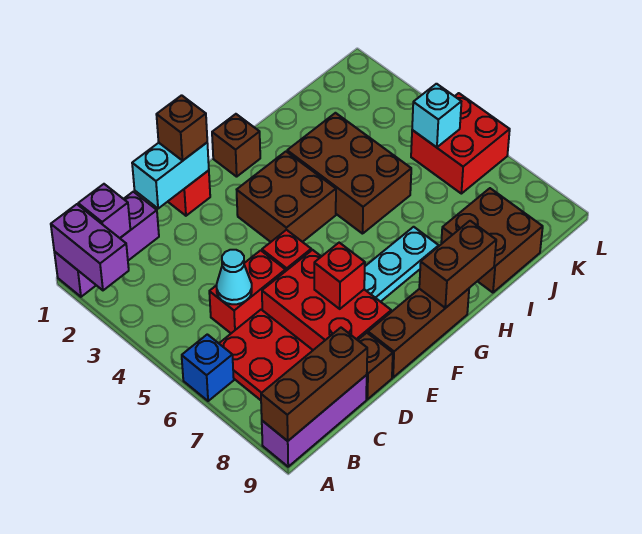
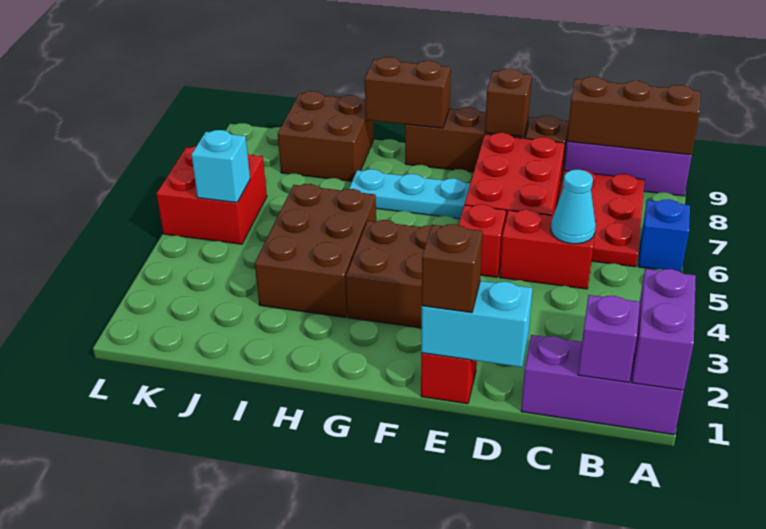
red 1x1 brick [314,243,365,309] -> none
brown 1x1 brick [212,114,260,177] -> brown 1x1 brick moved to [485,69,532,137]

